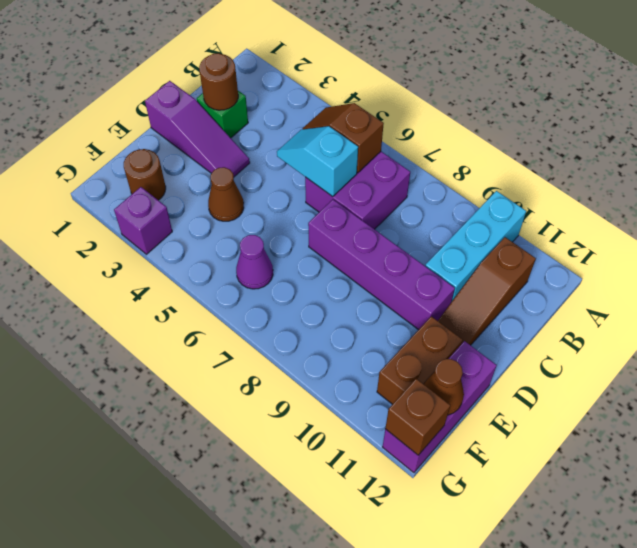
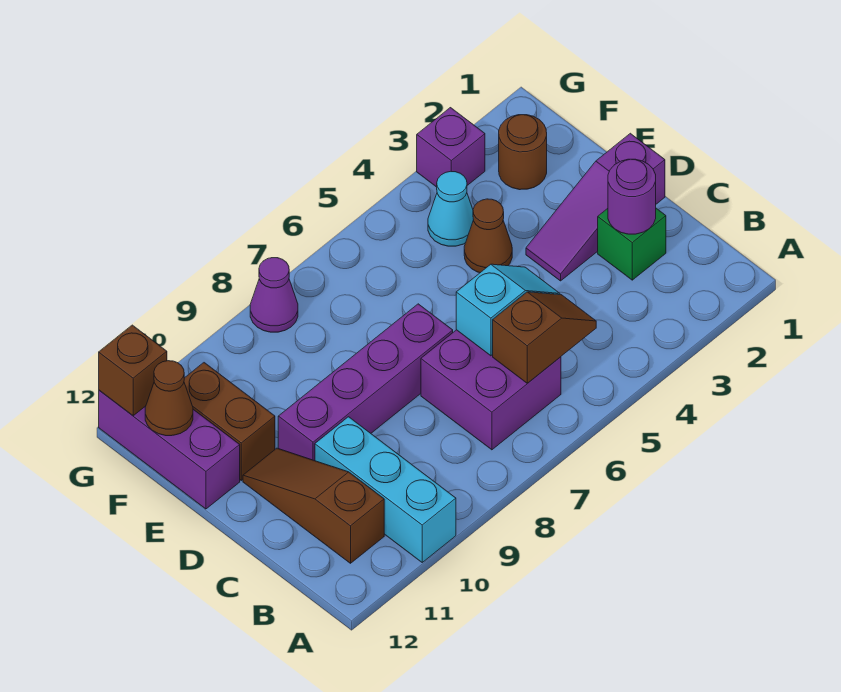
brown 1x1 round brick [199,53,238,110] -> purple 1x1 round brick [608,159,656,234]
none -> cyan 1x1 cone [428,171,473,246]
purple 1x1 cone [236,235,273,289] -> purple 1x1 cone moved to [250,258,298,332]

